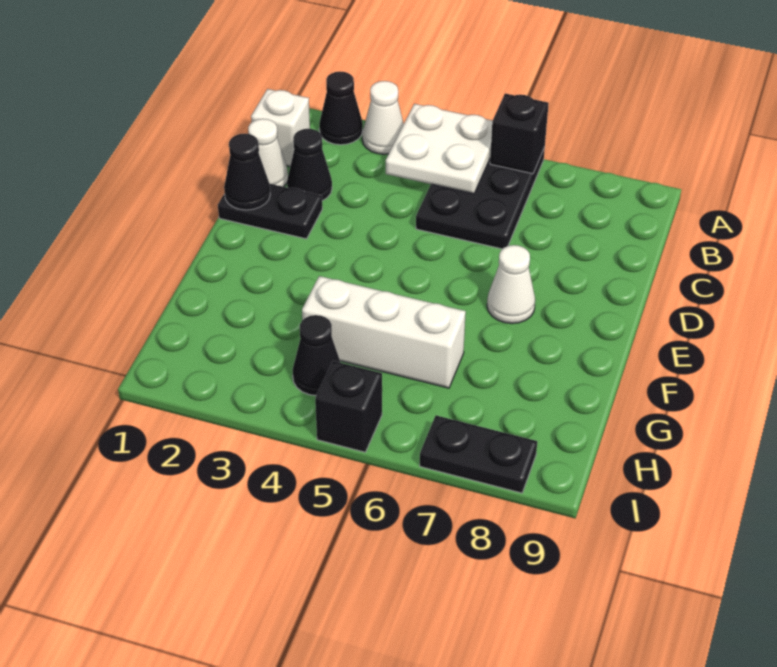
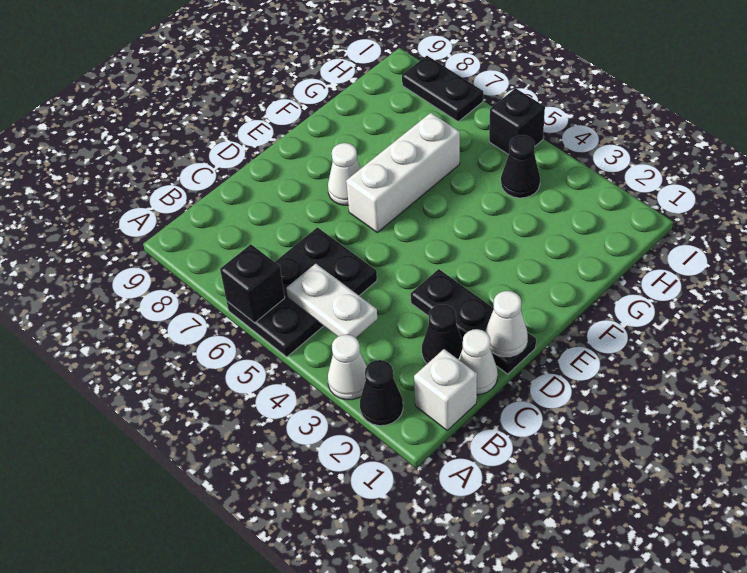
white 2x2 plate [386,104,492,194] -> white 1x2 plate [286,264,377,338]
black 1x2 plate [218,184,322,239] -> black 1x3 plate [411,269,536,374]
black 1x1 cone [224,134,270,210] -> white 1x1 cone [485,291,528,357]
white 1x3 brick [302,276,466,388] -> white 1x3 brick turned to [346,113,460,233]

